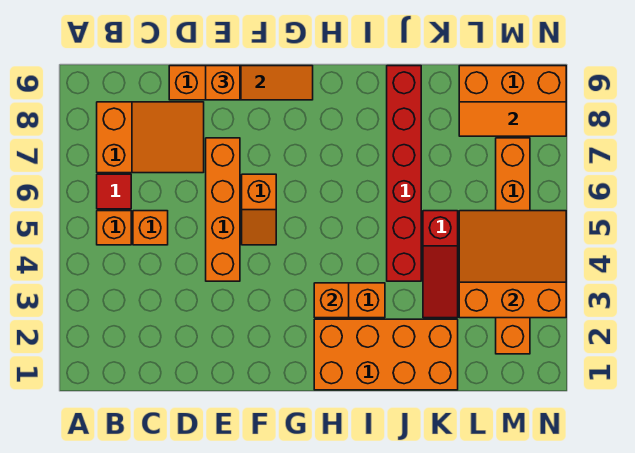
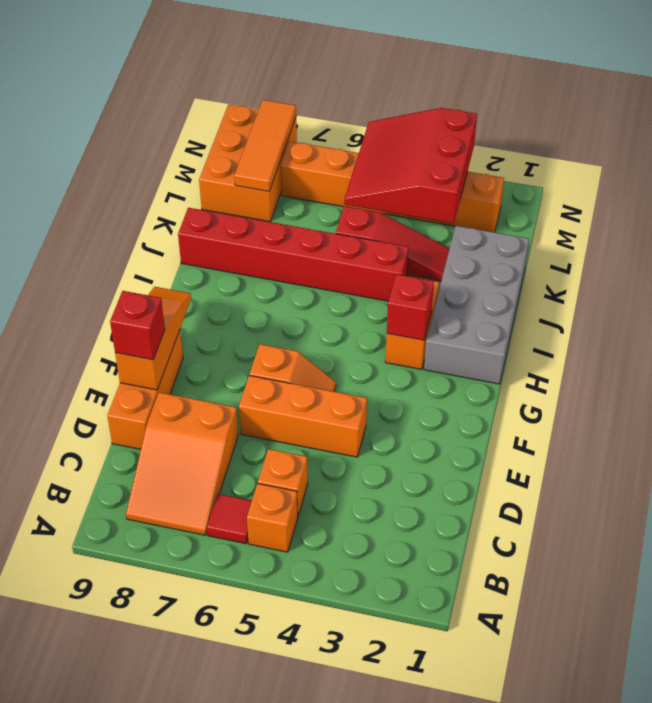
orange 2x3 slope [97,102,204,173] -> orange 2x3 slope turned to [126,392,238,535]
orange 1x4 brick [206,138,240,281] -> orange 1x3 brick [239,375,367,457]
orange 1x1 brick [206,66,240,100] -> red 1x1 brick [110,291,165,360]
orange 2x4 brick [314,319,458,390] -> grey 2x4 brick [424,226,529,384]
orange 1x1 brick [314,283,349,318] -> red 1x1 brick [387,274,434,340]
orange 3x3 slope [459,211,566,318] -> red 3x3 slope [344,108,477,224]

